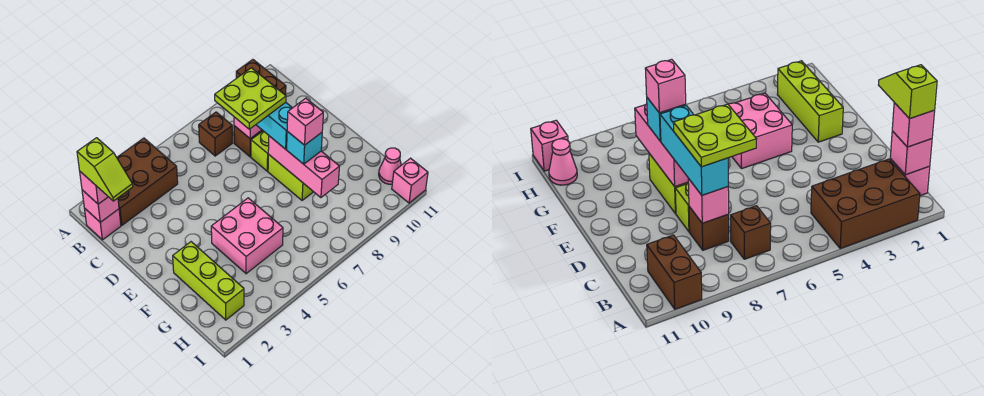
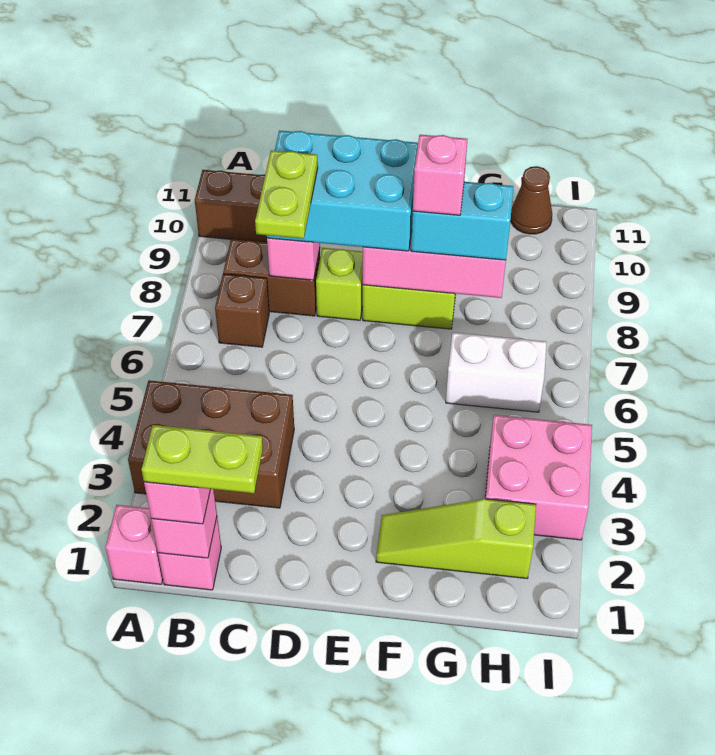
brown 2x3 brick [117,138,178,225] -> brown 2x3 brick turned to [128,380,294,508]
lime 1x2 slope [77,138,133,201] -> lime 1x2 plate [142,425,263,493]
lime 2x2 plate [215,68,286,129] -> lime 1x2 plate [255,150,318,239]
brown 1x1 brick [234,126,263,157] -> brown 1x2 brick [223,239,320,316]
cyan 1x3 brick [256,103,292,149] -> cyan 2x3 brick [267,131,418,251]
lime 1x3 brick [173,242,244,320] -> lime 1x3 slope [376,499,536,578]
pink 2x2 brick [211,198,283,274] -> pink 2x2 brick moved to [485,415,592,540]
cyan 1x1 brick [287,131,322,164] -> cyan 1x2 brick [411,182,513,260]
none -> white 1x2 brick [446,333,547,412]
pink 1x1 cone [379,148,401,184] -> brown 1x1 cone [510,166,552,234]
pink 1x1 brick [392,158,428,203] -> pink 1x1 brick moved to [106,505,163,584]

